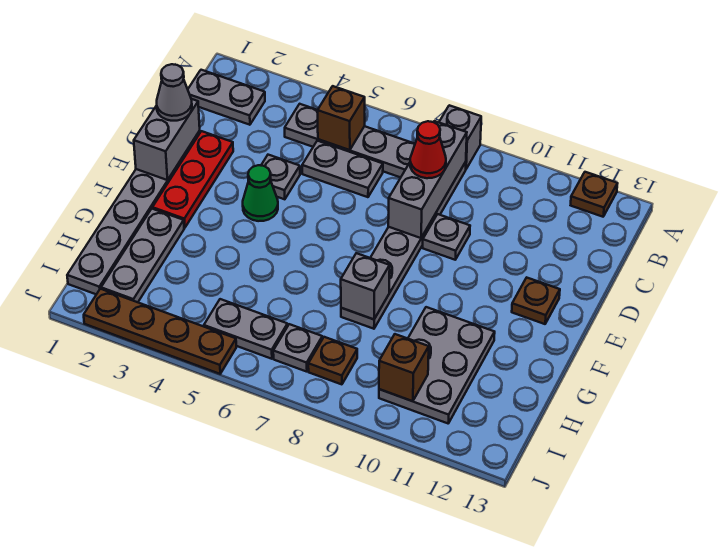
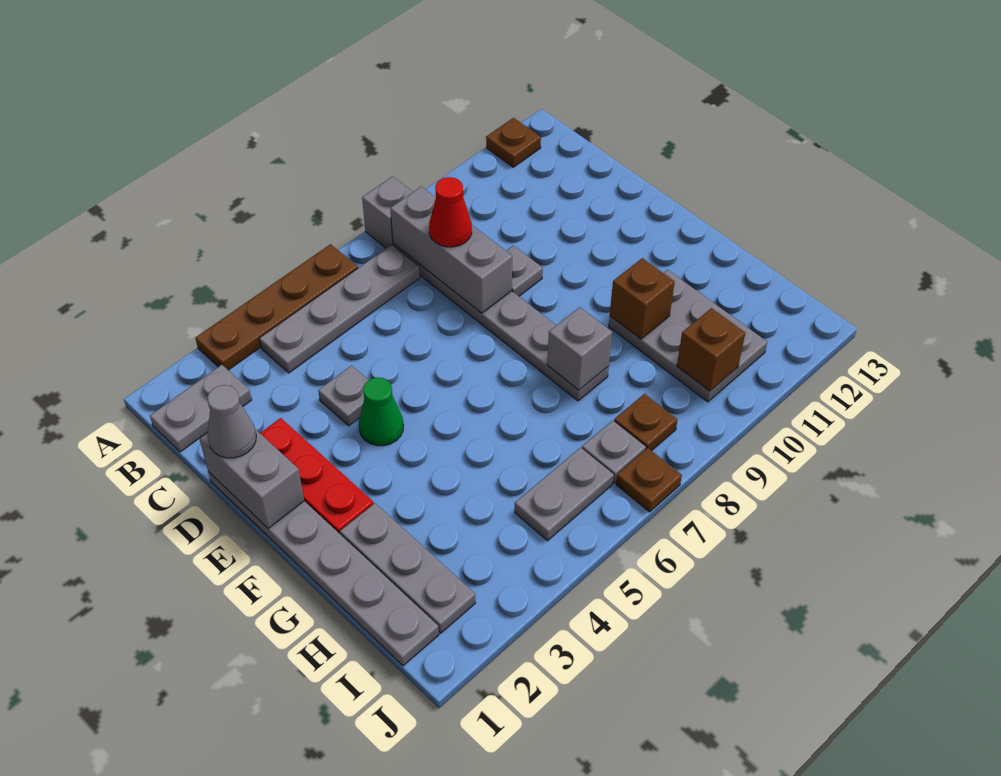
brown 1x1 brick [318,86,365,150] -> brown 1x1 brick moved to [610,258,675,339]
grey 1x2 plate [302,141,383,197] -> none
brown 1x1 plate [512,278,560,324] -> brown 1x1 plate moved to [616,448,682,512]
brown 1x4 plate [84,289,236,374] -> brown 1x4 plate moved to [195,244,358,370]

